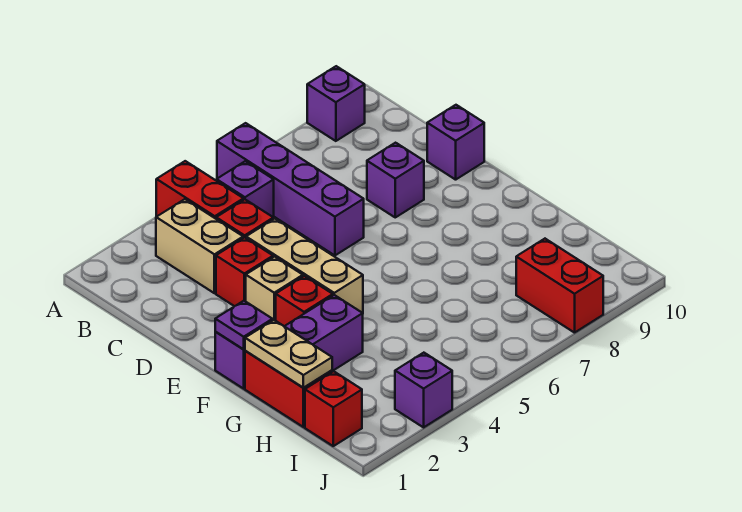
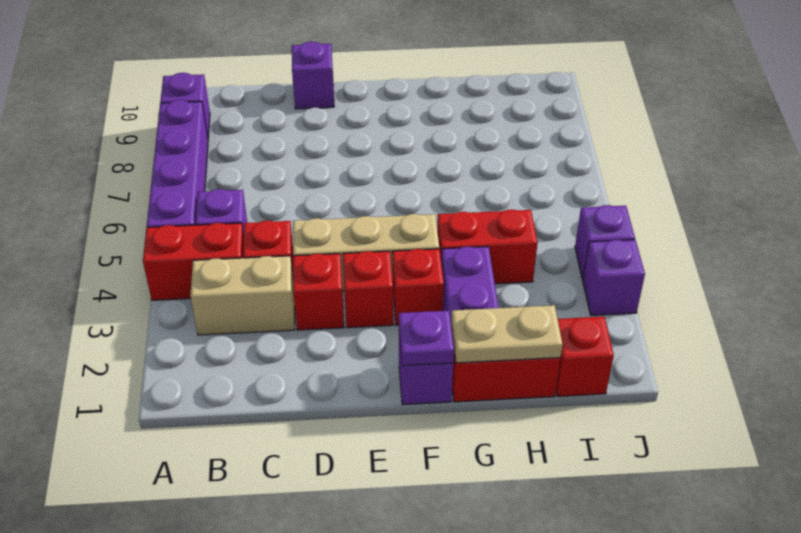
purple 1x4 brick [217,123,364,255] -> purple 1x4 brick turned to [147,100,208,227]
purple 1x1 brick [367,143,424,217] -> purple 1x1 brick moved to [575,205,635,279]
tan 1x1 brick [246,257,303,321] -> red 1x1 brick [343,251,393,328]
red 1x2 brick [516,239,603,333] -> red 1x2 brick moved to [437,210,538,284]

